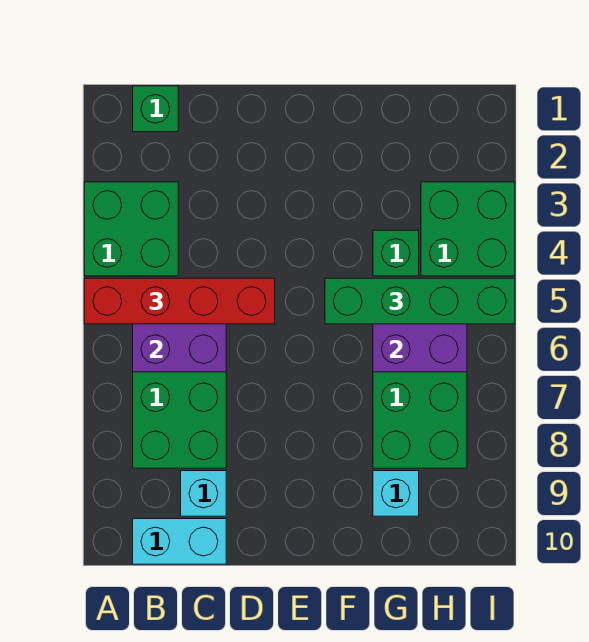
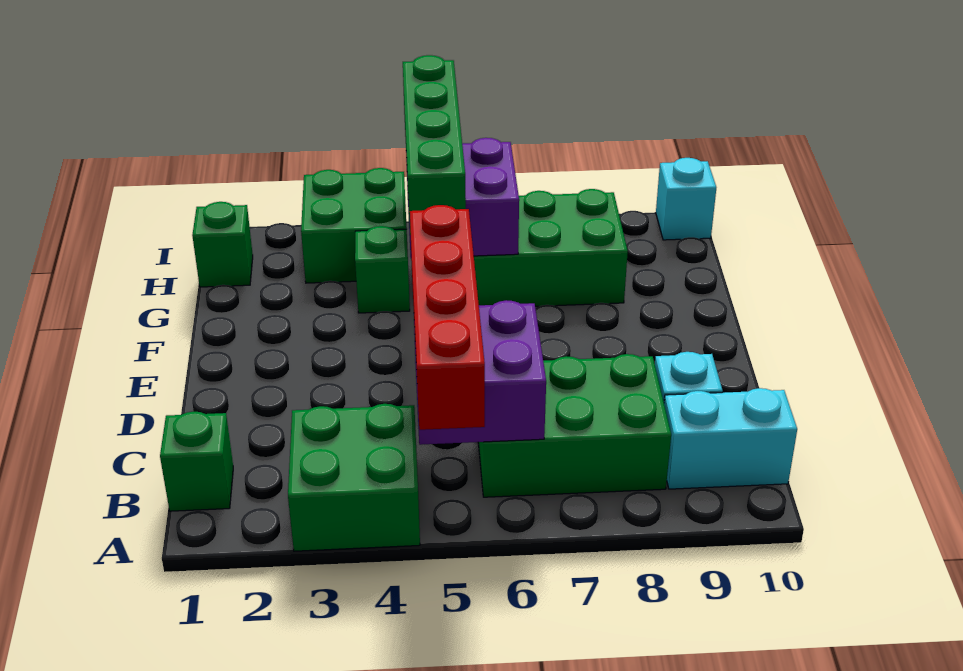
cyan 1x2 brick [133,519,226,564] -> cyan 1x2 brick turned to [664,388,797,489]
cyan 1x1 brick [373,471,419,516] -> cyan 1x1 brick moved to [656,158,716,240]
none -> green 1x1 brick [192,202,253,287]

